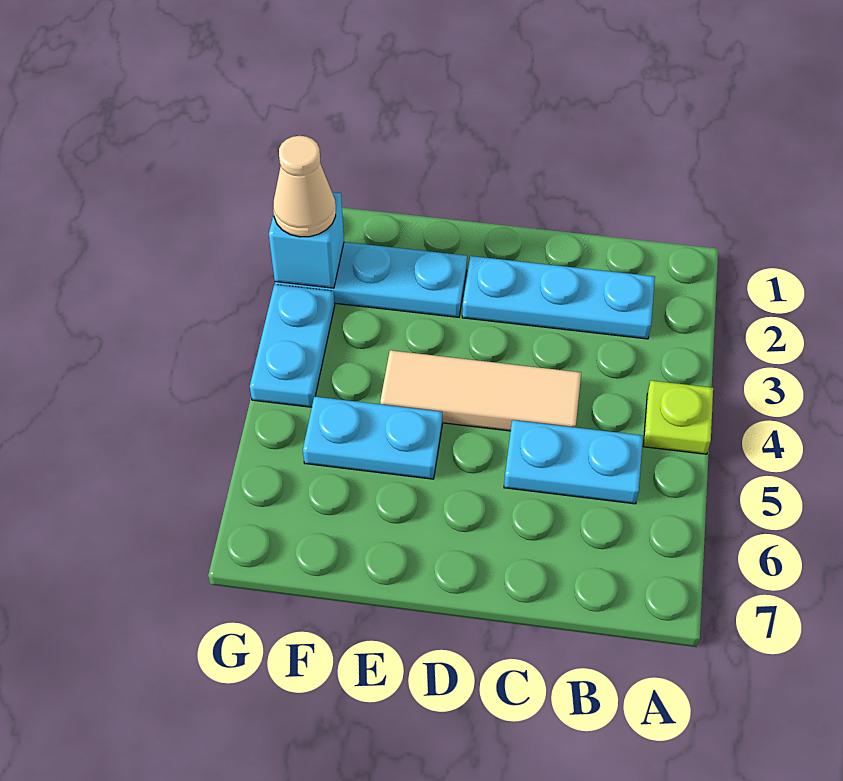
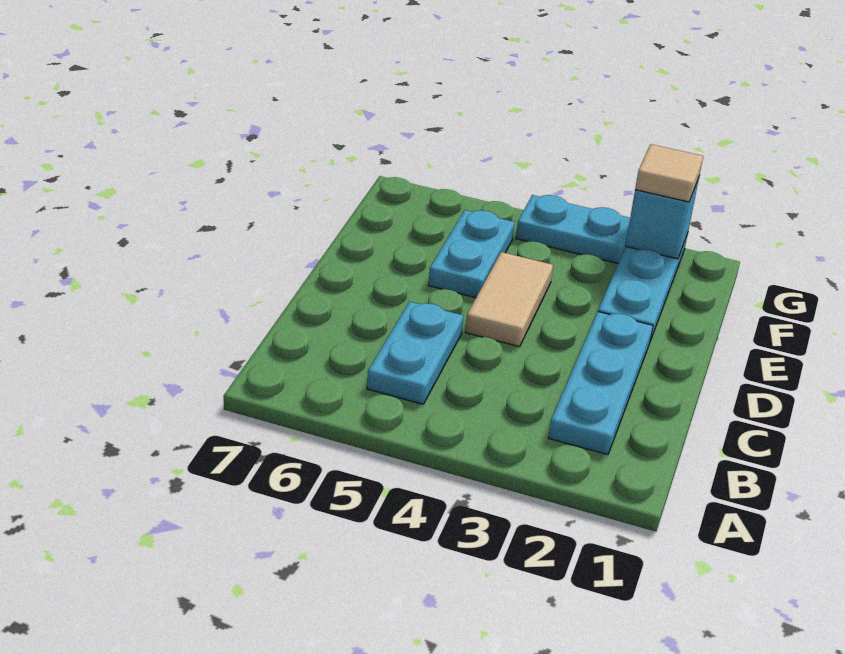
lime 1x1 plate [643,381,713,454] -> none
tan 1x3 tile [380,350,581,431] -> tan 1x2 tile [465,252,553,347]
tan 1x1 cone [273,136,336,237] -> tan 1x1 tile [635,144,703,202]

